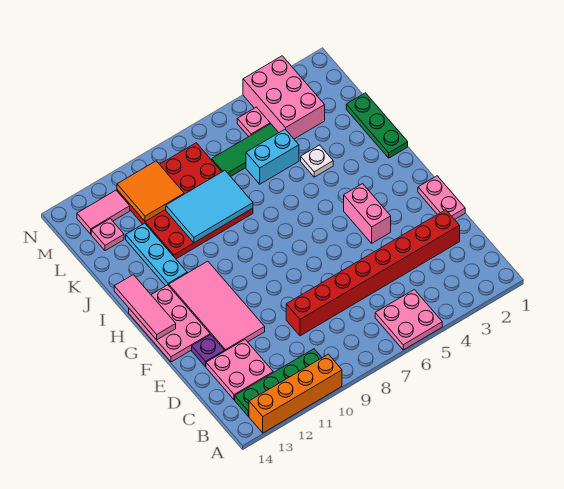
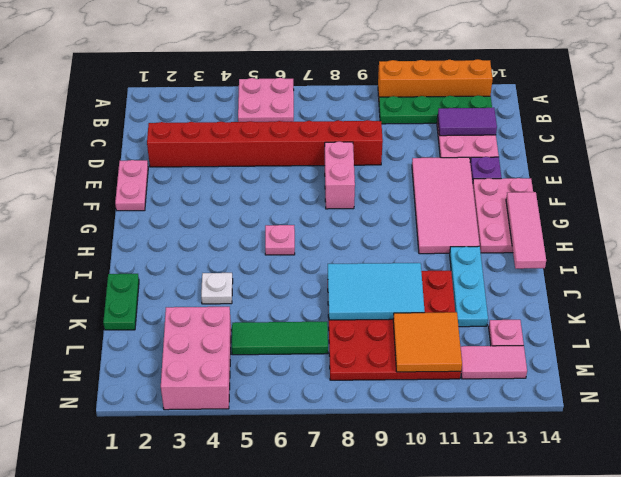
none -> purple 1x2 tile [438,108,497,136]
pink 1x2 brick [344,184,391,243] -> pink 1x2 brick moved to [325,142,355,209]
green 1x3 plate [346,93,408,158] -> green 1x2 plate [103,274,139,330]
cyan 1x2 brick [246,129,299,184] -> none
pink 1x1 plate [237,107,270,137] -> pink 1x1 plate moved to [265,225,295,255]

